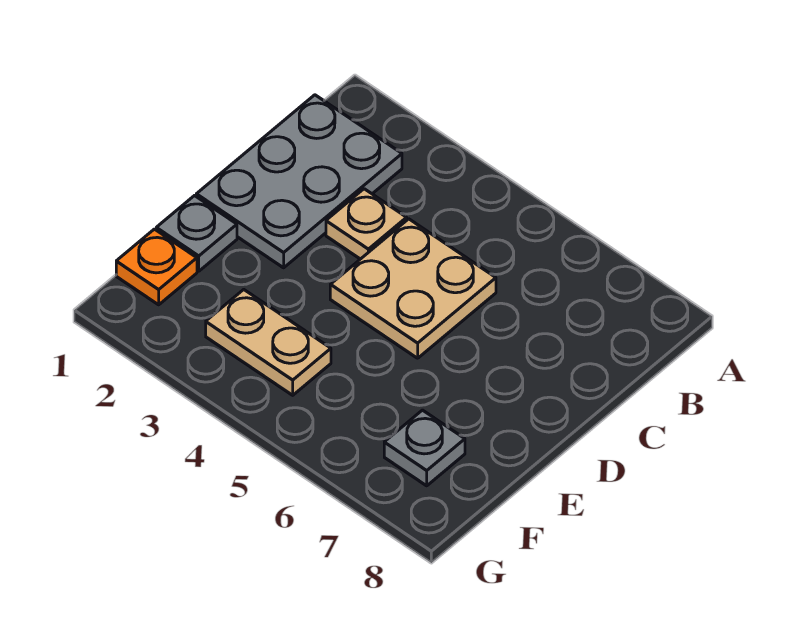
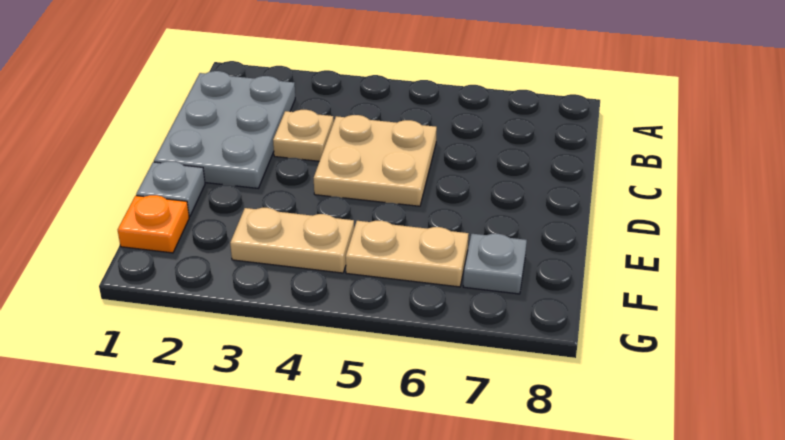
none -> tan 1x2 plate [346,221,468,287]

